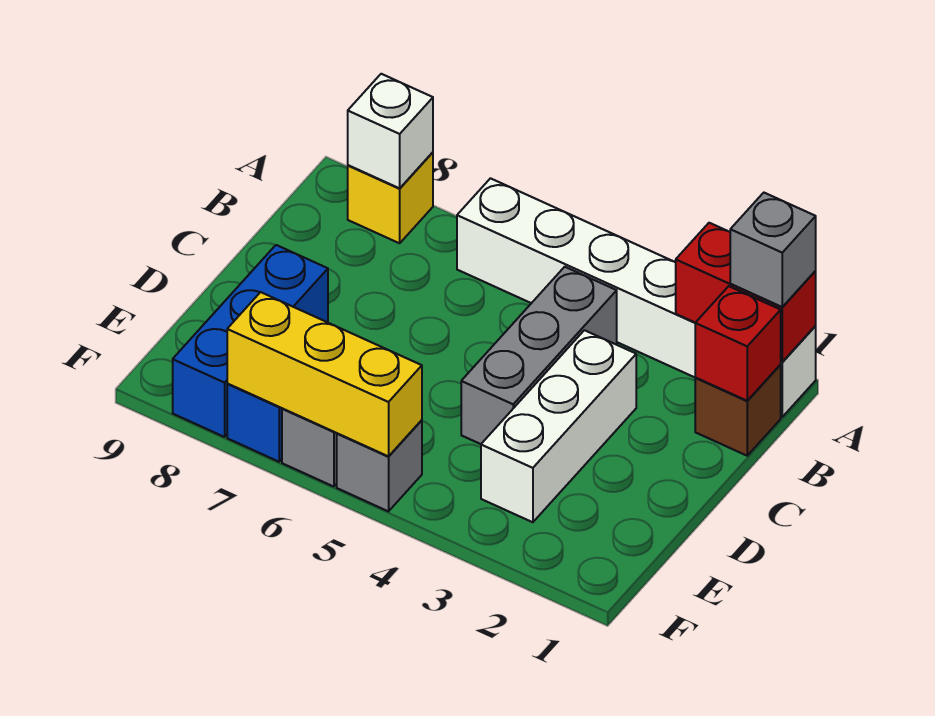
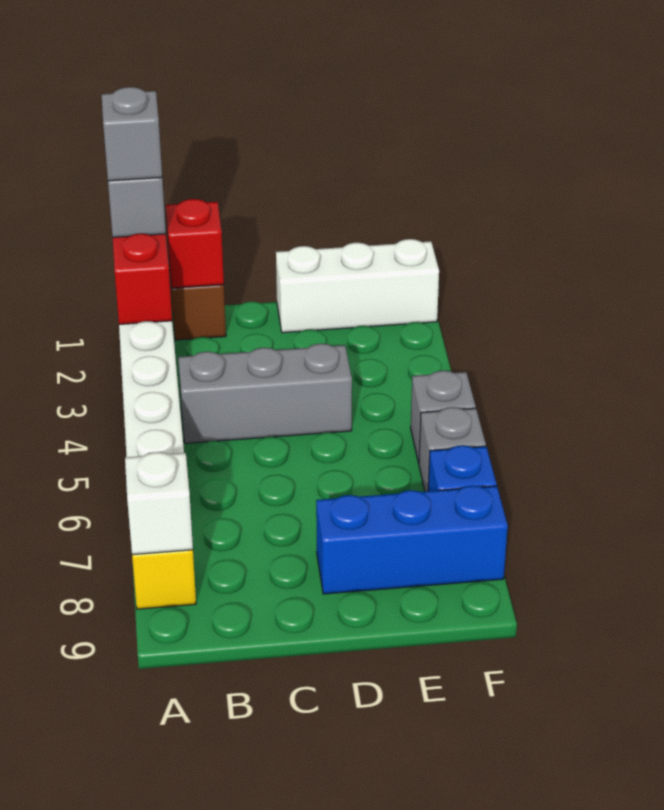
none -> grey 1x1 brick [102,87,162,181]
white 1x3 brick [481,330,636,522] -> white 1x3 brick moved to [276,239,439,333]
yellow 1x3 brick [227,292,422,456] -> none

